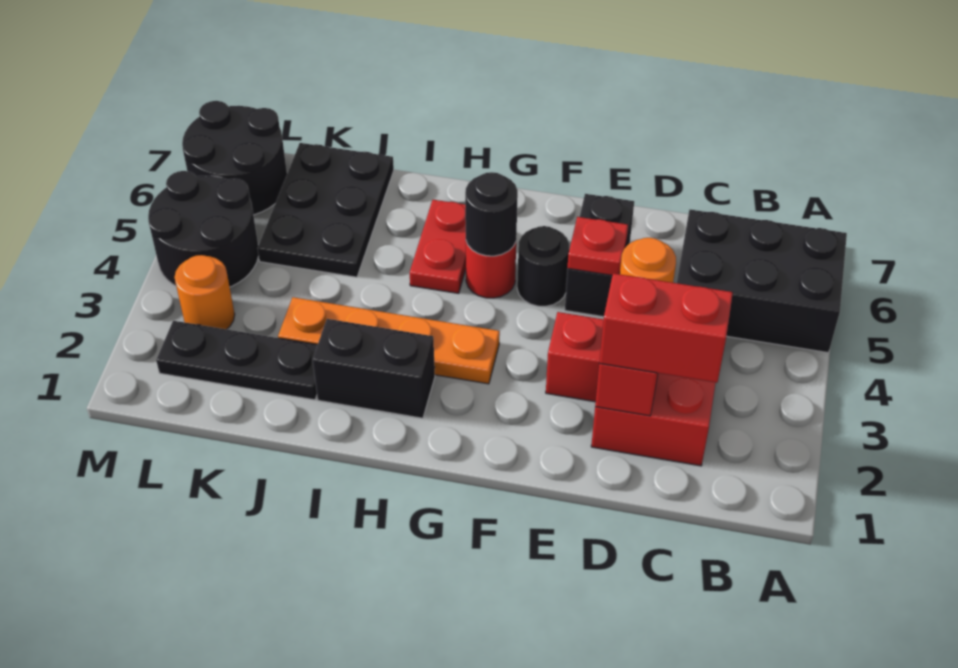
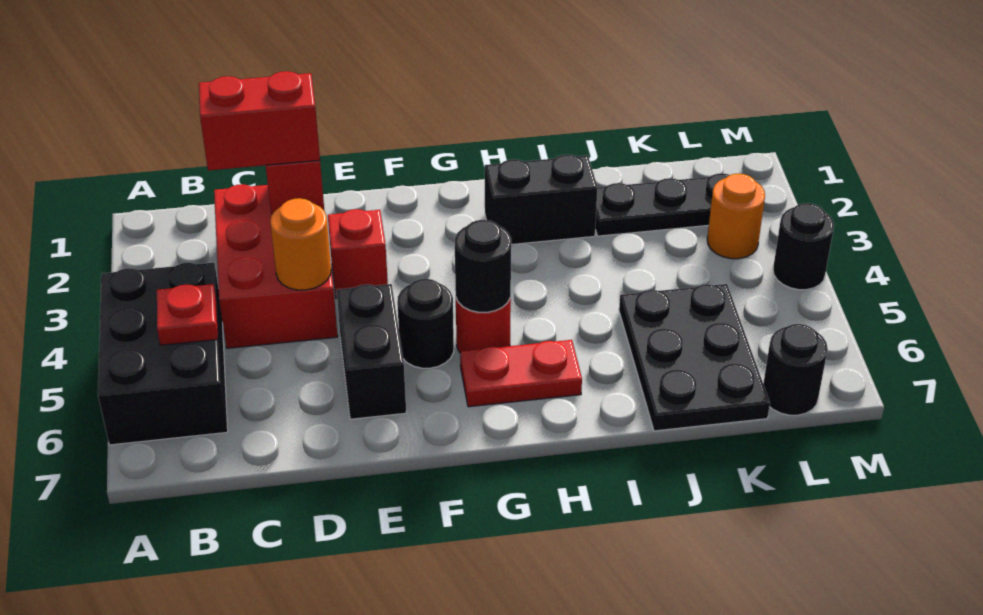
black 2x3 brick [677,210,847,353] -> black 2x3 brick turned to [98,263,228,445]
red 1x1 plate [568,217,628,275] -> red 1x1 plate moved to [157,284,218,345]
orange 1x4 plate [278,297,500,384] -> none
red 1x2 plate [410,200,466,293] -> red 1x2 plate turned to [460,340,582,407]
black 2x2 round brick [148,171,259,287] -> black 1x1 round brick [773,203,834,290]
black 2x2 round brick [182,101,287,215] -> black 1x1 round brick [763,324,828,415]

